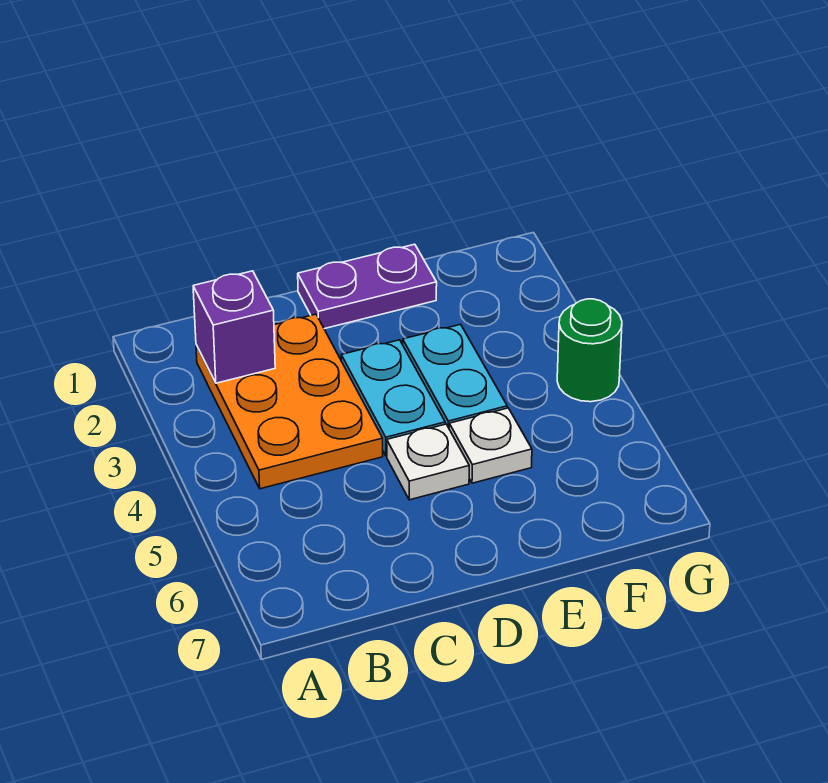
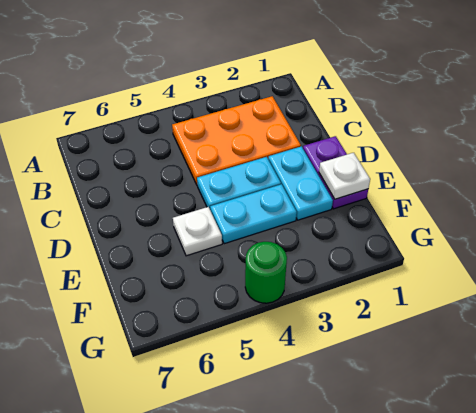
purple 1x1 brick [193,271,275,383] -> none
none -> cyan 1x2 plate [268,146,333,220]
white 1x1 plate [387,424,469,500] -> white 1x1 plate moved to [319,153,370,199]

